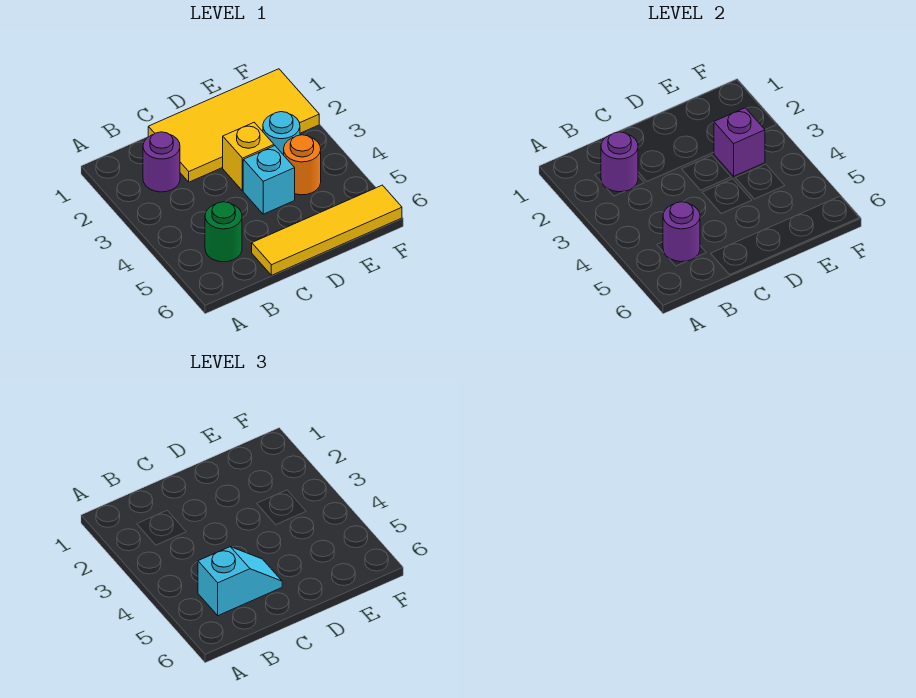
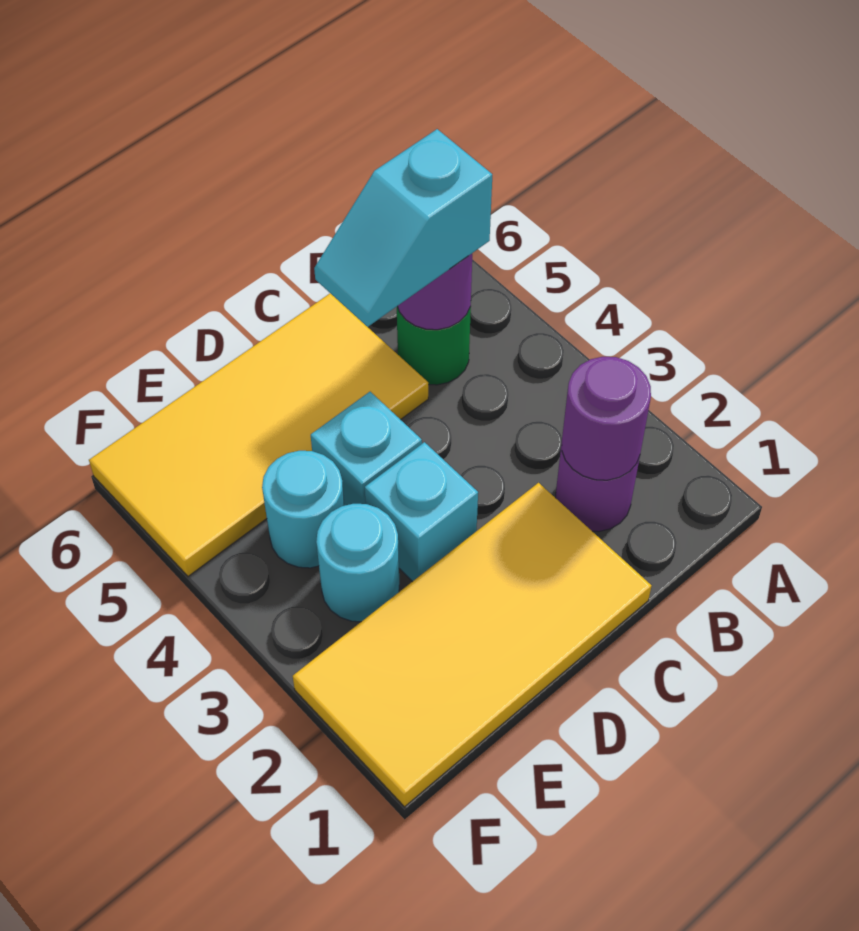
yellow 1x4 tile [252,185,402,275] -> yellow 2x4 tile [89,293,428,576]
yellow 1x1 brick [223,123,274,191] -> cyan 1x1 brick [365,442,478,582]
purple 1x1 brick [714,108,765,176] -> none
orange 1x1 round brick [284,135,321,195] -> cyan 1x1 round brick [262,451,344,568]

